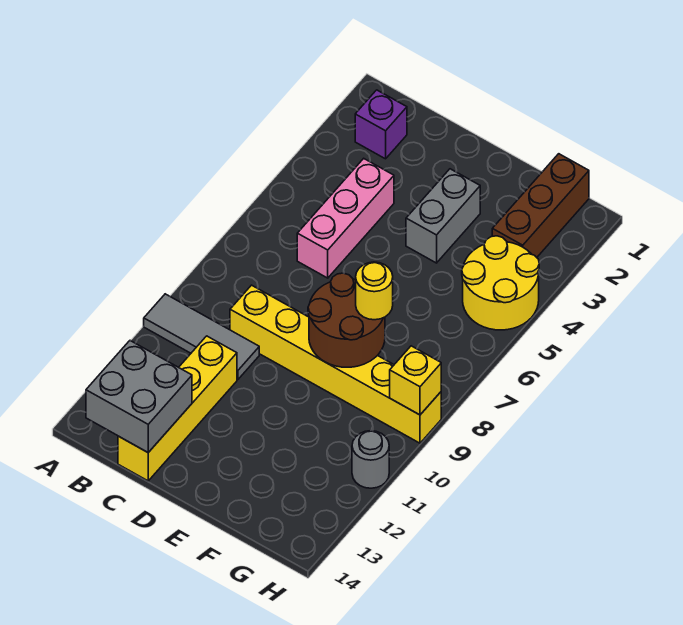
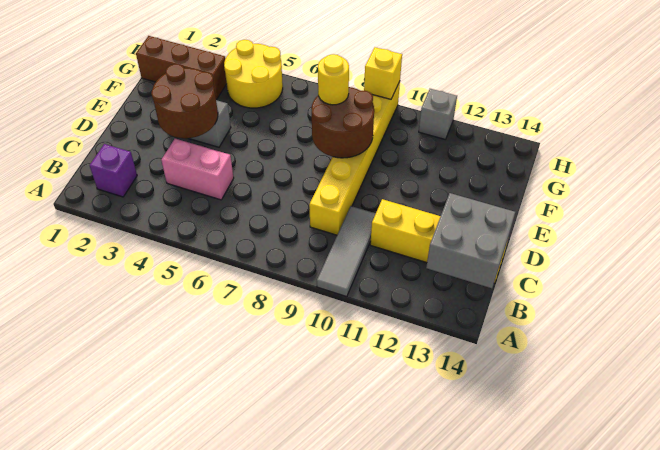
pink 1x3 brick [297,159,394,278] -> pink 1x2 brick [161,139,234,200]
none -> brown 2x2 round brick [151,64,218,138]
grey 1x1 round brick [352,431,389,488] -> grey 1x1 brick [419,89,457,139]

